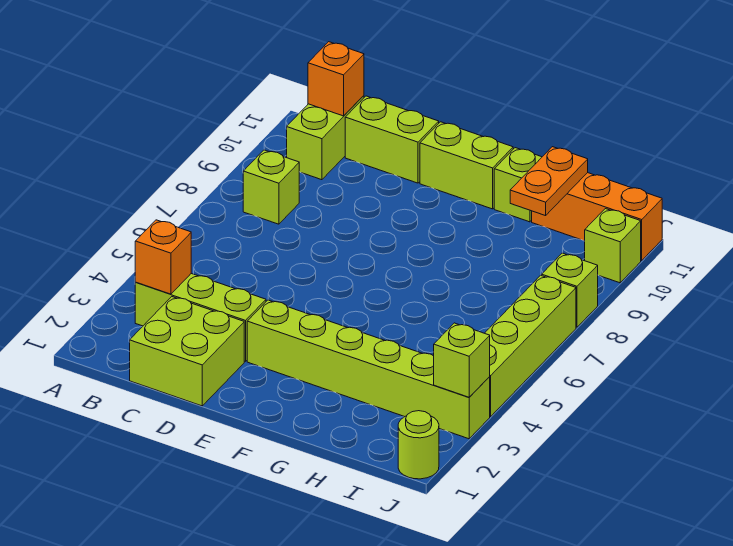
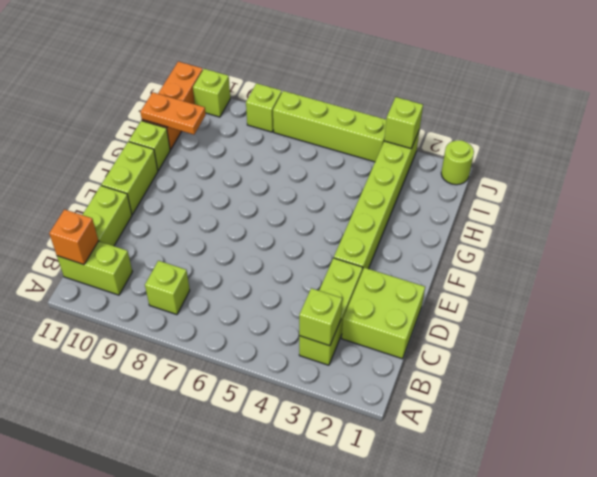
orange 1x1 brick [135,220,191,294] -> lime 1x1 brick [299,288,342,346]

